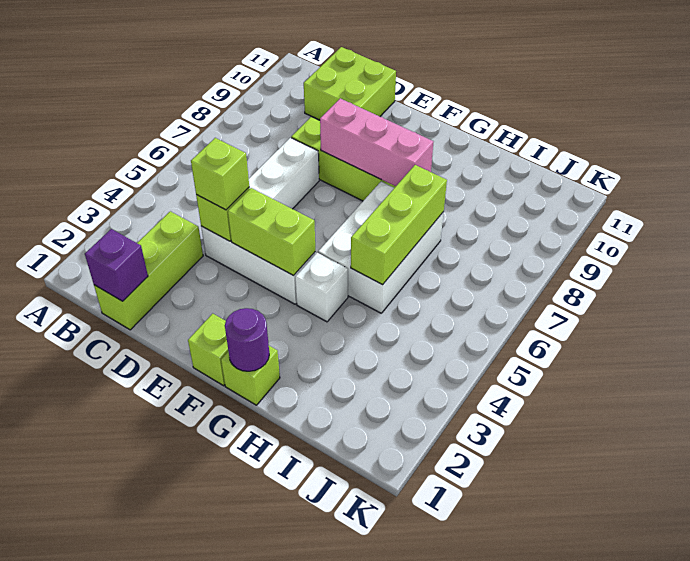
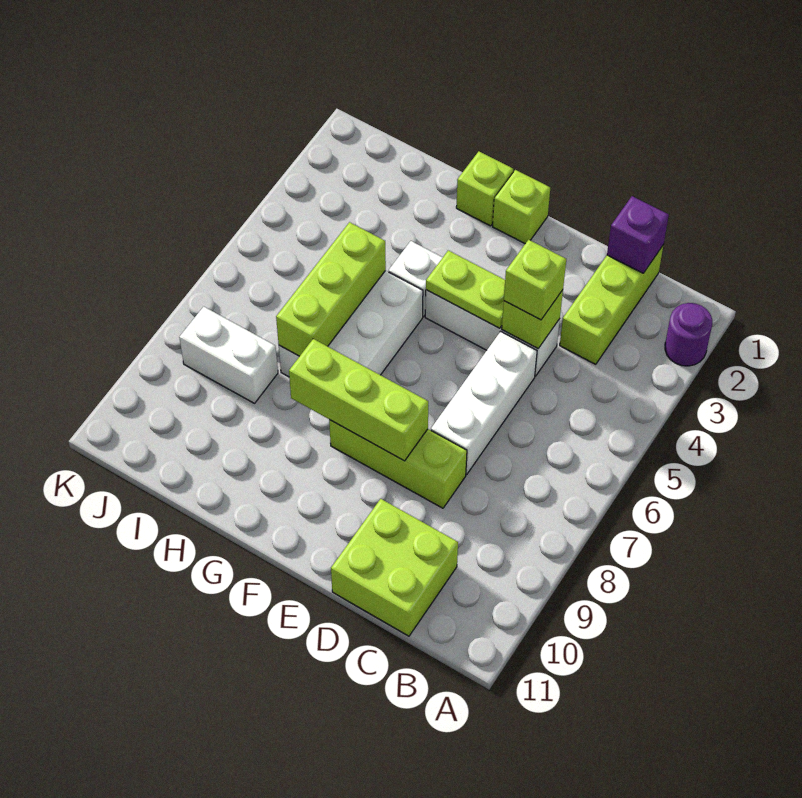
lime 1x2 brick [228,188,315,276] -> lime 1x2 plate [426,250,505,328]
pink 1x3 brick [320,98,433,186] -> lime 1x3 brick [289,339,428,461]
purple 1x1 round brick [225,308,269,371] -> purple 1x1 round brick moved to [665,303,712,366]
none -> white 1x2 brick [179,307,278,403]

